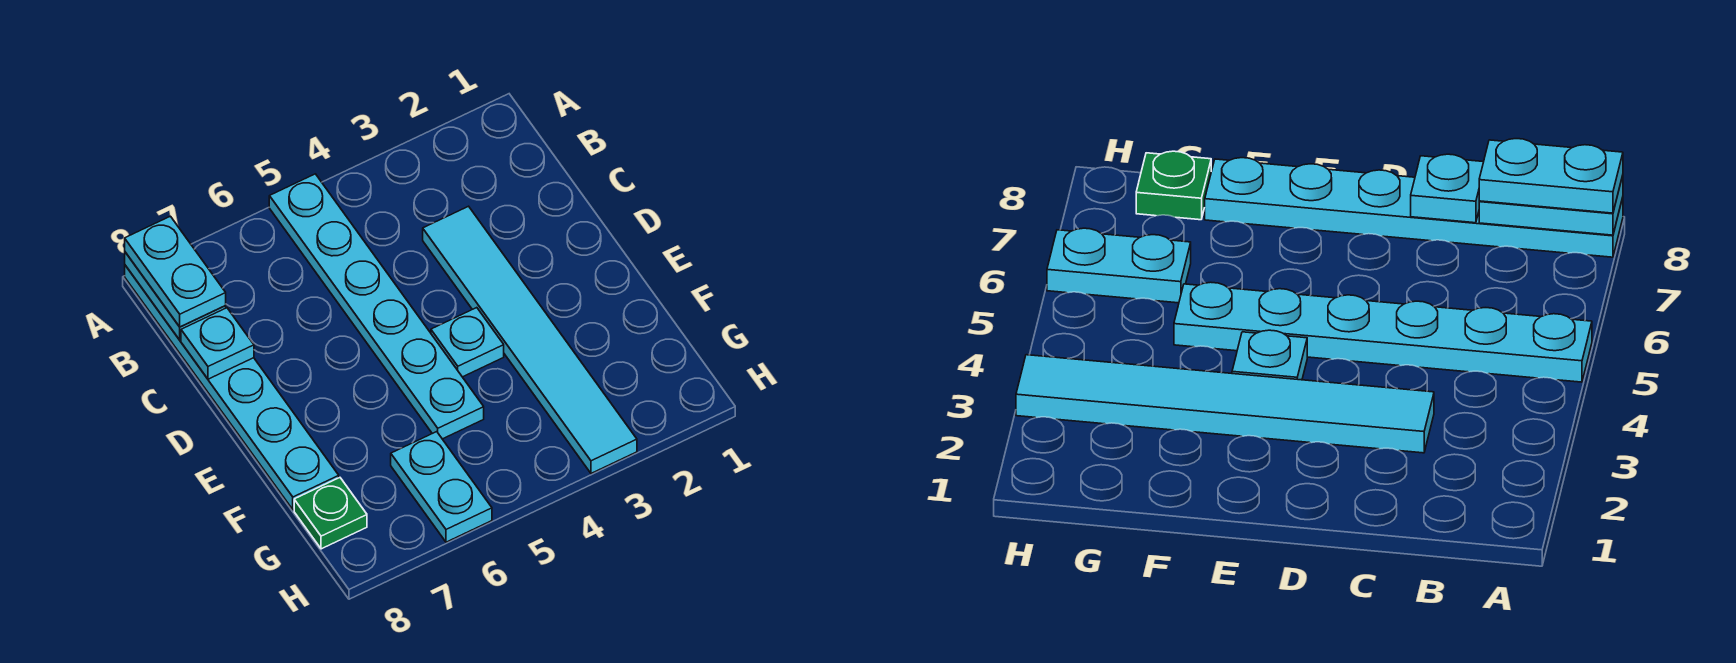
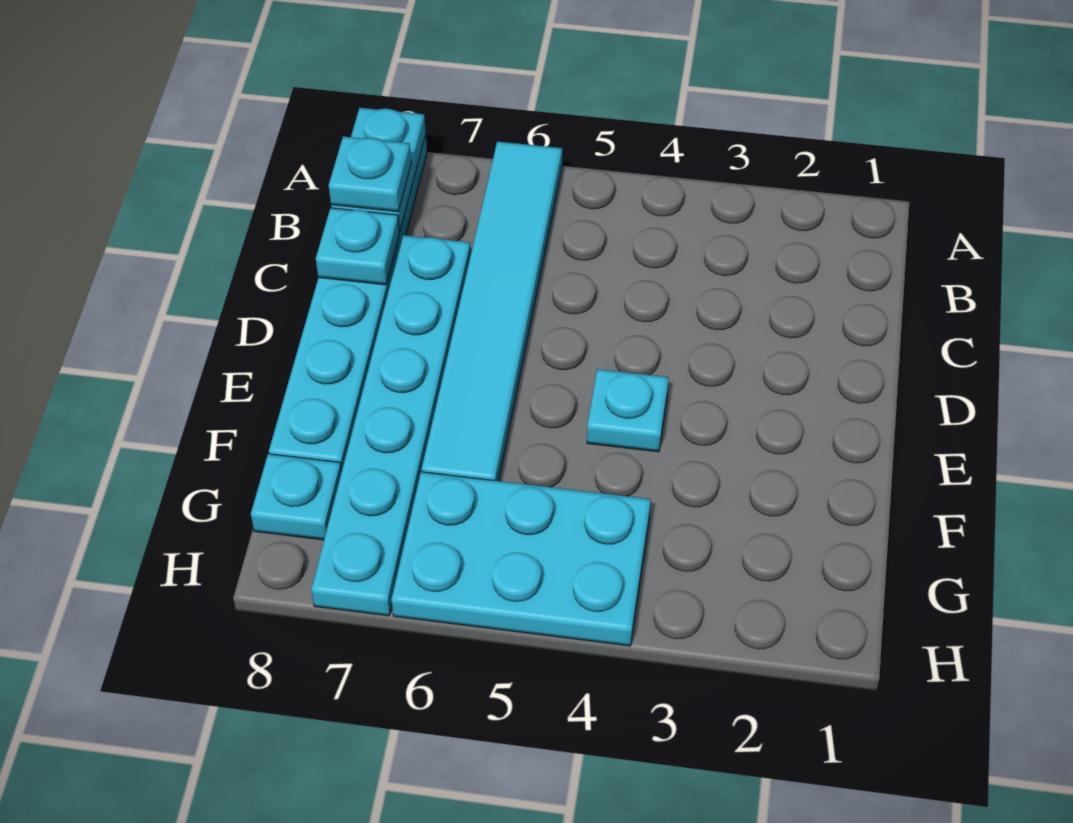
cyan 1x6 plate [269,174,484,439] -> cyan 1x6 plate moved to [311,235,471,616]
cyan 1x2 plate [125,216,226,327] -> cyan 1x1 plate [329,136,411,212]
cyan 1x6 tile [423,206,637,473] -> cyan 1x6 tile moved to [422,141,562,481]
cyan 1x2 plate [391,432,492,542] -> cyan 2x3 plate [391,472,651,646]
green 1x1 plate [294,478,367,549] -> cyan 1x1 plate [251,454,342,540]

